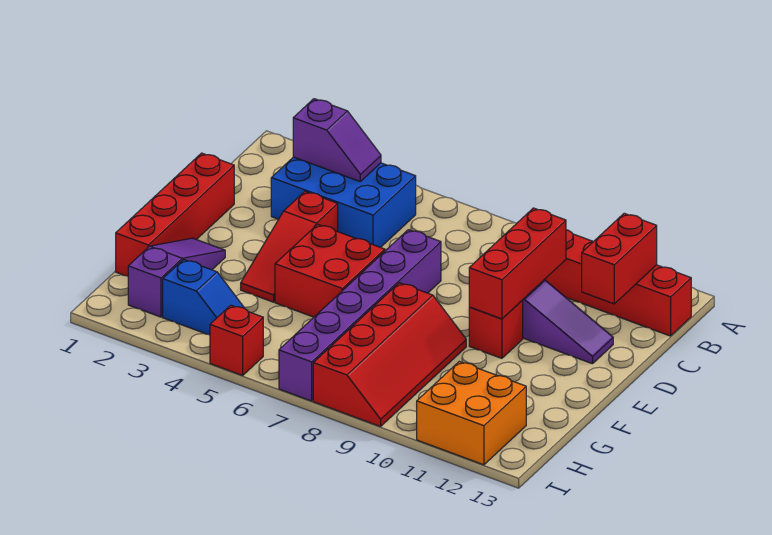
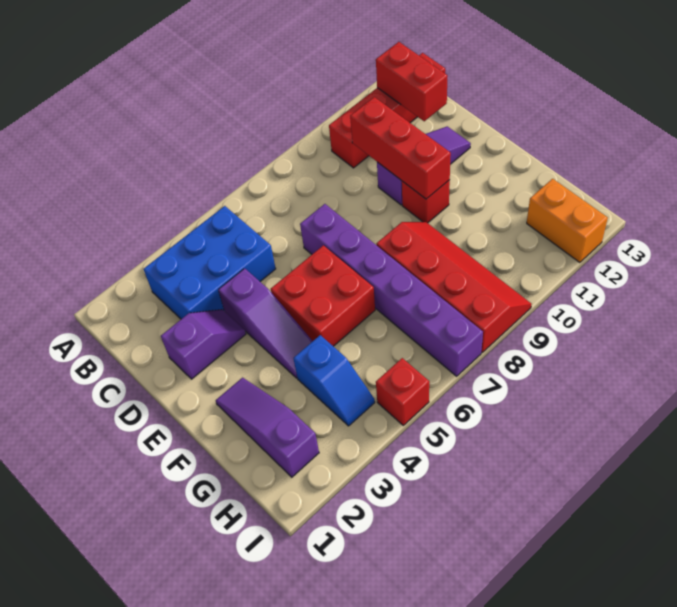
purple 1x2 slope [293,99,381,181] -> purple 1x2 slope moved to [161,309,246,379]
red 1x4 brick [116,153,234,276] -> none
red 1x3 slope [241,192,338,302] -> purple 1x3 slope [218,268,313,378]
blue 1x2 slope [163,260,245,335] -> blue 1x2 slope turned to [293,335,375,426]
orange 2x2 brick [417,362,526,465] -> orange 1x2 brick [527,179,608,263]

